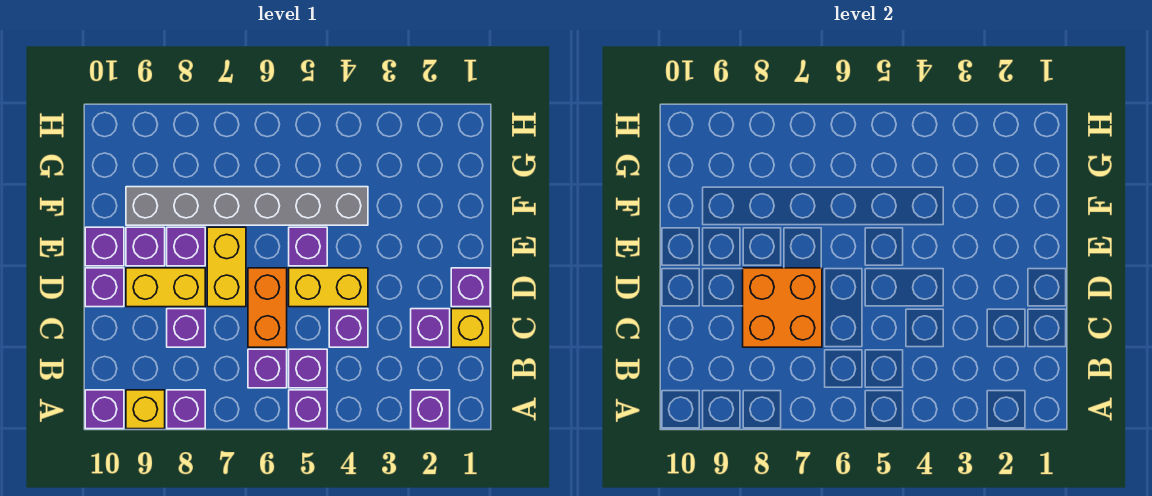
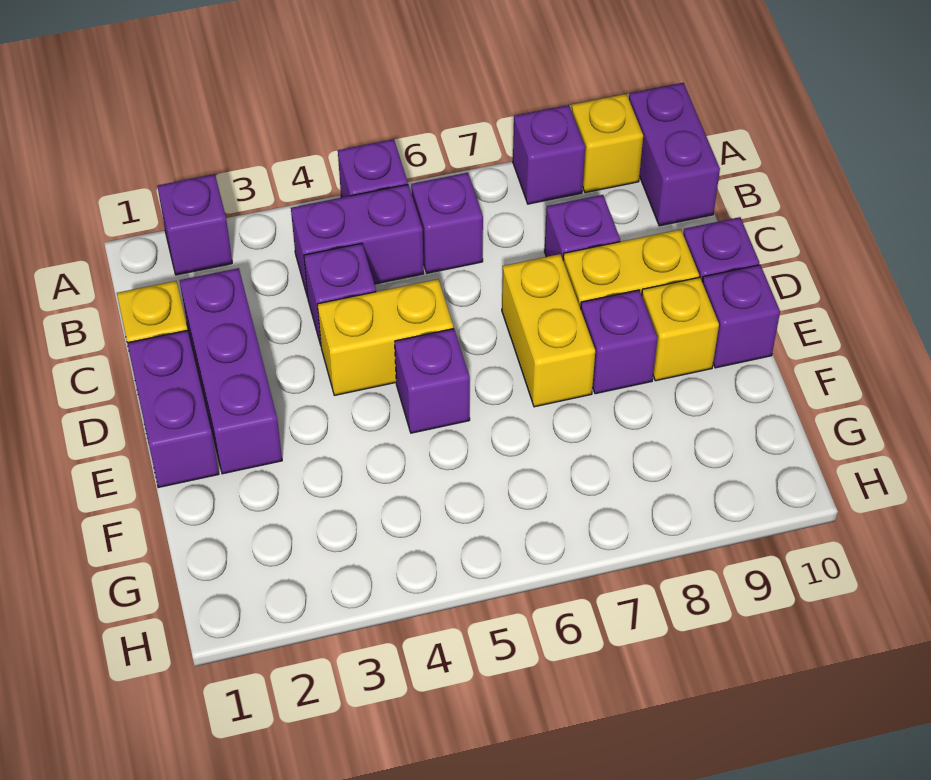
purple 1x1 brick [85,390,124,429] -> purple 1x2 brick [629,83,720,226]
purple 1x1 brick [289,349,327,388] -> purple 1x2 brick [291,185,424,298]
purple 1x1 brick [411,309,450,347] -> purple 1x3 brick [180,268,282,474]
orange 1x2 brick [248,268,287,347] -> none
orange 2x2 brick [743,268,822,347] -> none
purple 1x1 brick [451,268,490,307] -> purple 1x2 brick [127,330,219,488]
purple 1x1 brick [126,227,165,266] -> yellow 1x1 brick [642,277,719,381]
grey 1x6 brick [126,187,368,225] -> none

